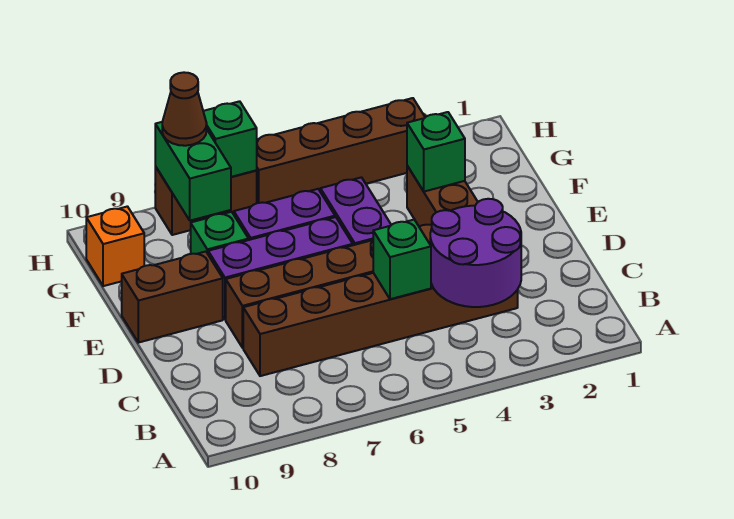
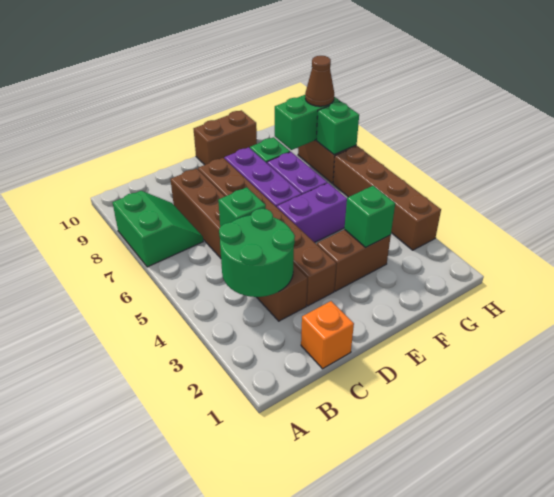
none -> green 2x2 slope [113,191,203,267]
purple 2x2 round brick [430,199,521,307] -> green 2x2 round brick [219,209,295,297]
brown 1x2 brick [122,252,223,343] -> brown 1x2 brick turned to [194,110,257,165]
orange 1x1 brick [86,206,144,286] -> orange 1x1 brick moved to [301,301,354,369]

